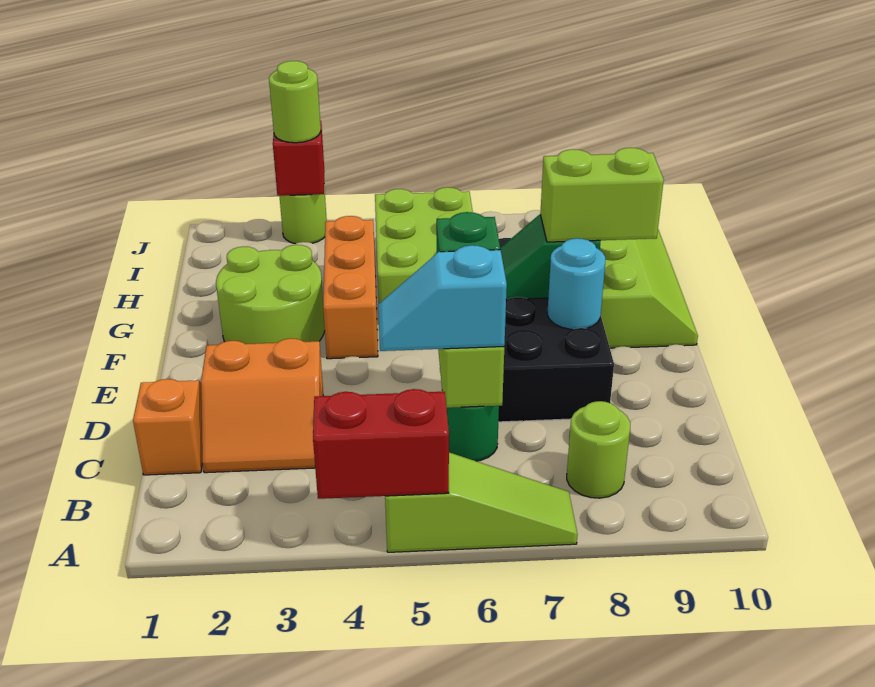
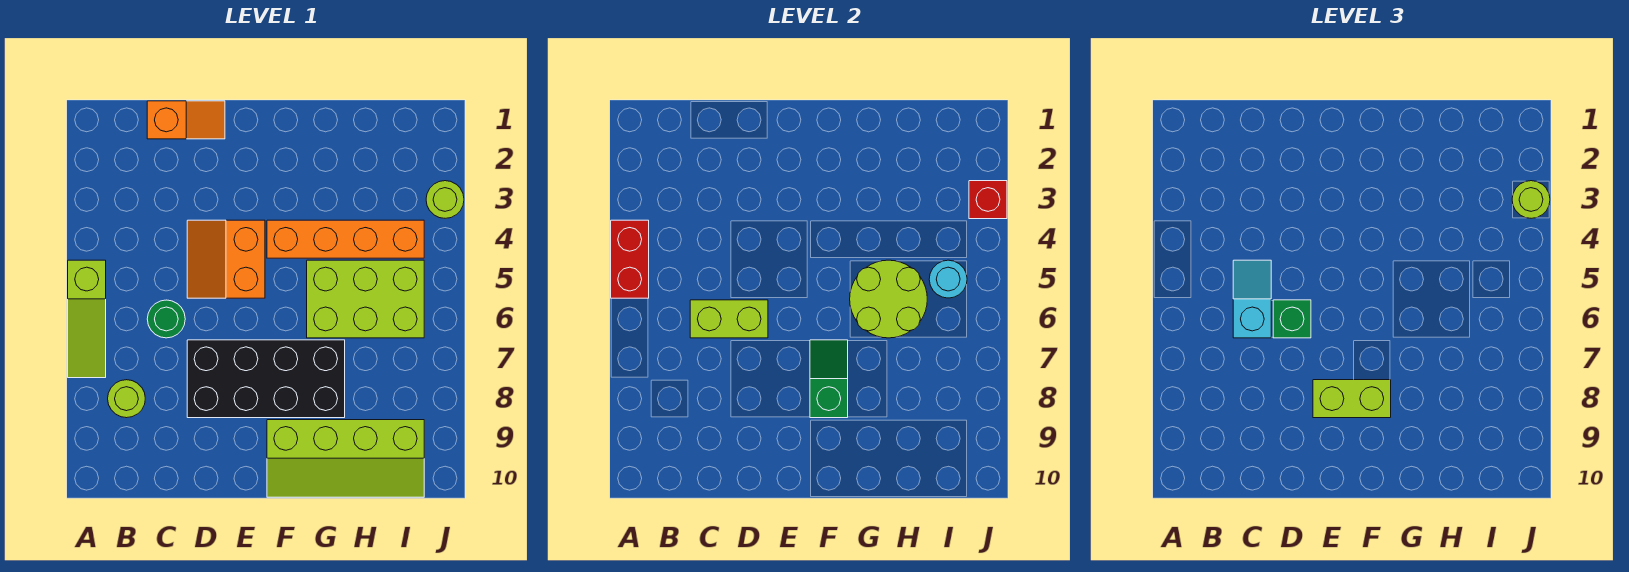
orange 2x2 slope [201,338,323,473] -> orange 2x2 slope moved to [187,220,265,298]
cyan 1x1 round brick [547,238,605,329] -> cyan 1x1 round brick moved to [929,260,967,298]
lime 2x2 round brick [216,245,325,344] -> lime 2x2 round brick moved to [850,260,927,338]
orange 1x3 brick [323,216,378,359] -> orange 1x4 brick [267,220,424,258]
lime 1x2 brick [540,148,664,242] -> lime 1x2 brick turned to [1313,380,1391,418]

